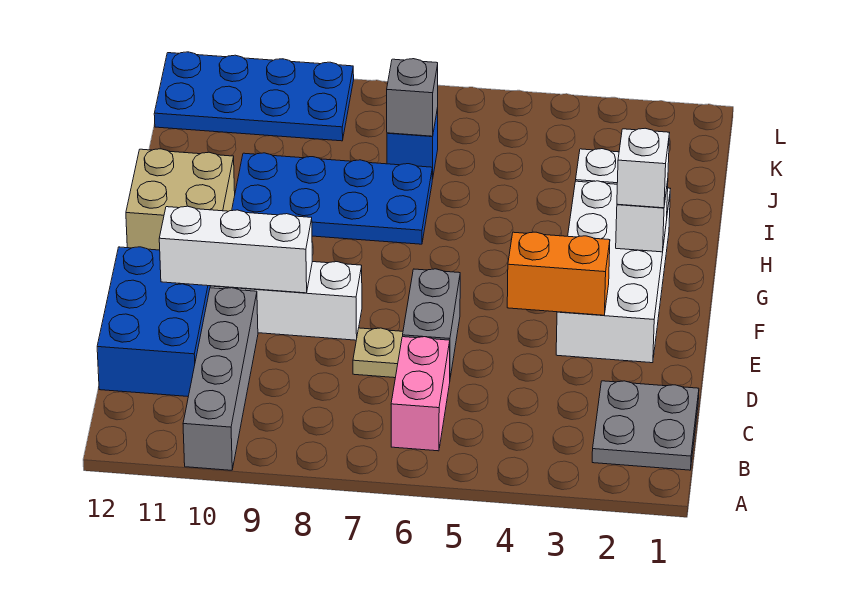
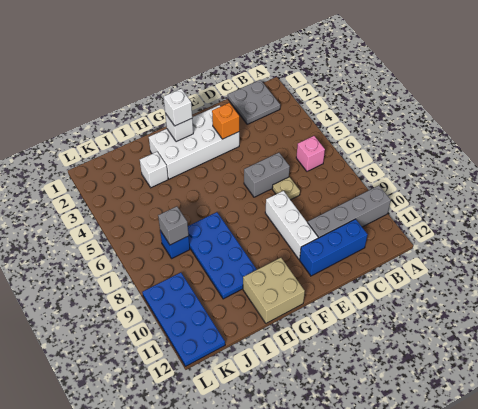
pink 1x2 brick [391,337,450,451] -> pink 1x1 brick [296,136,325,171]
blue 2x3 brick [97,247,210,396] -> blue 1x3 brick [300,219,368,276]
orange 1x2 brick [507,232,610,315] -> orange 1x1 brick [212,103,239,139]
white 1x3 brick [159,206,312,293] -> none

